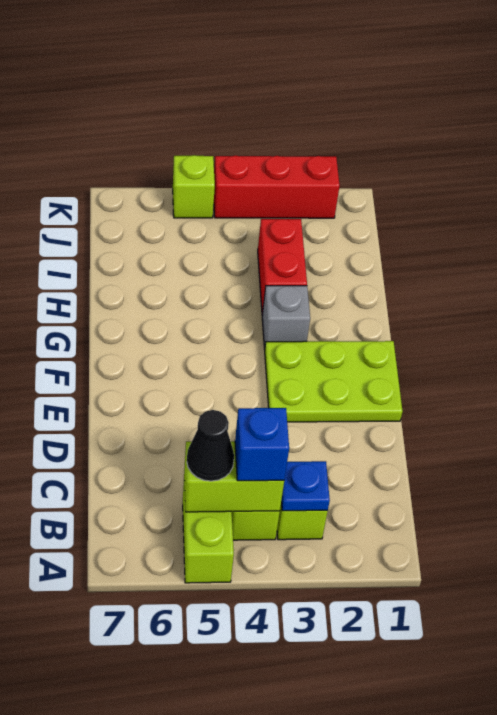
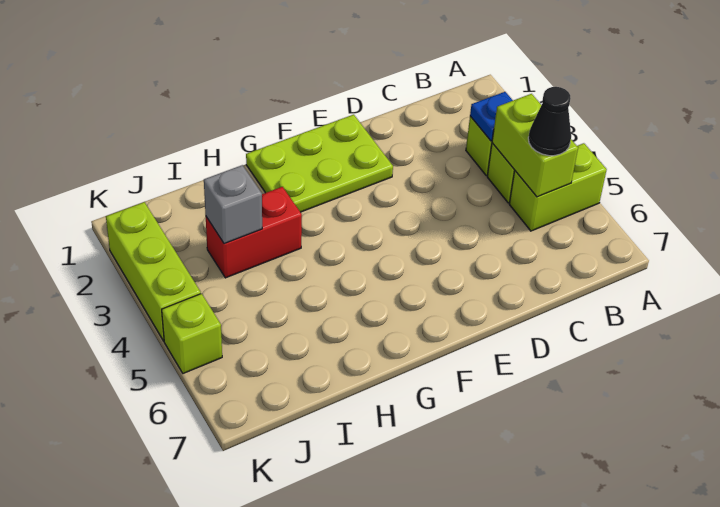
blue 1x1 brick [235,408,289,481] -> none
lime 2x3 plate [265,341,403,422] -> lime 2x3 plate turned to [246,115,393,212]
grey 1x1 brick [262,286,310,349] -> grey 1x1 brick moved to [204,165,262,244]
red 1x3 brick [214,155,340,218] -> lime 1x3 brick [106,202,201,341]

